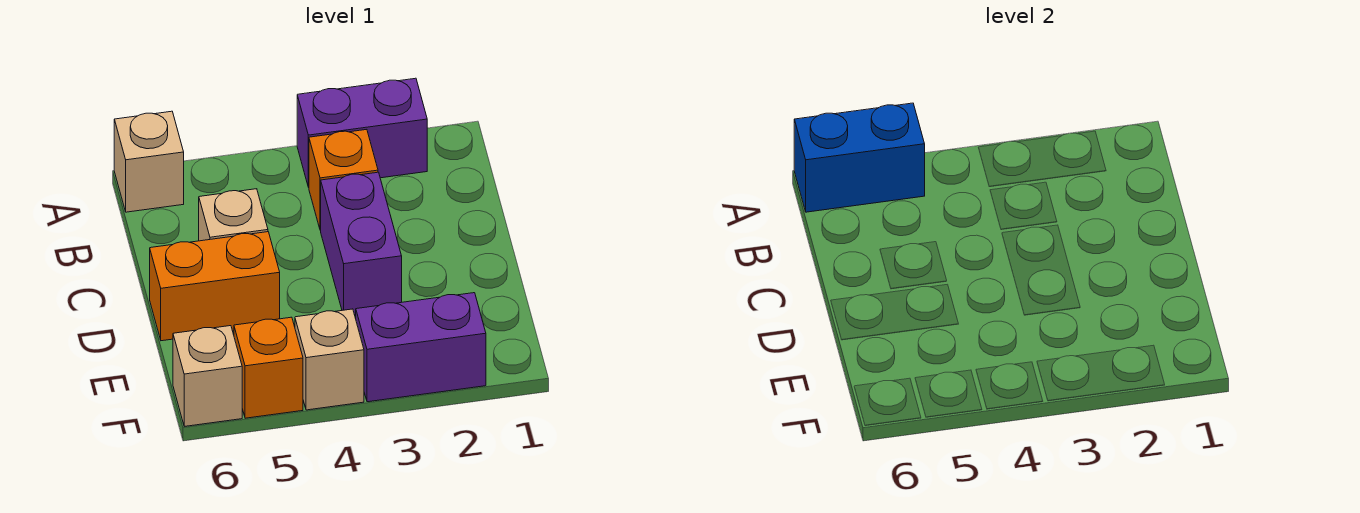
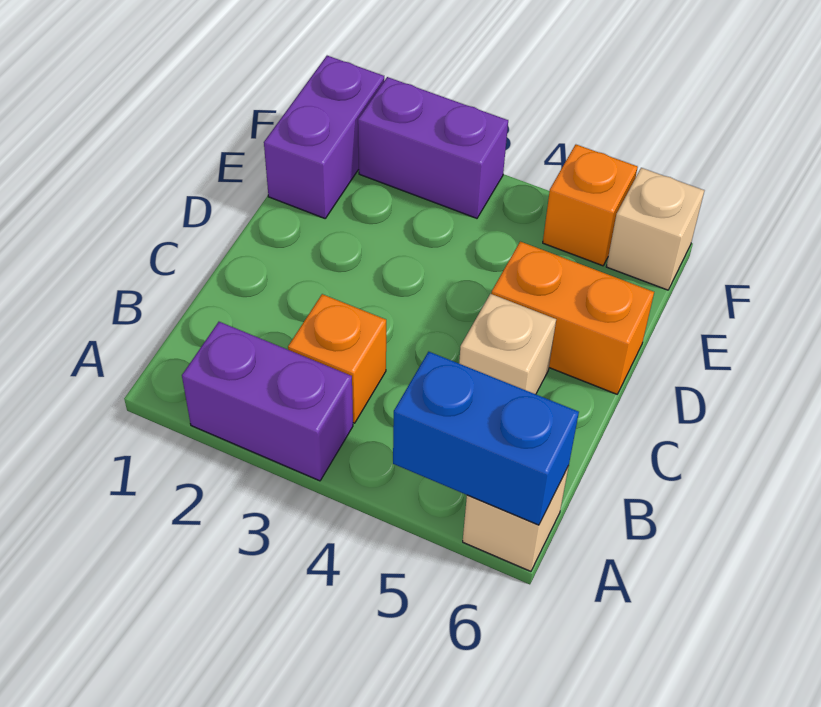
purple 1x2 brick [321,172,402,315] -> purple 1x2 brick moved to [264,56,384,218]
tan 1x1 brick [295,309,364,410] -> none

